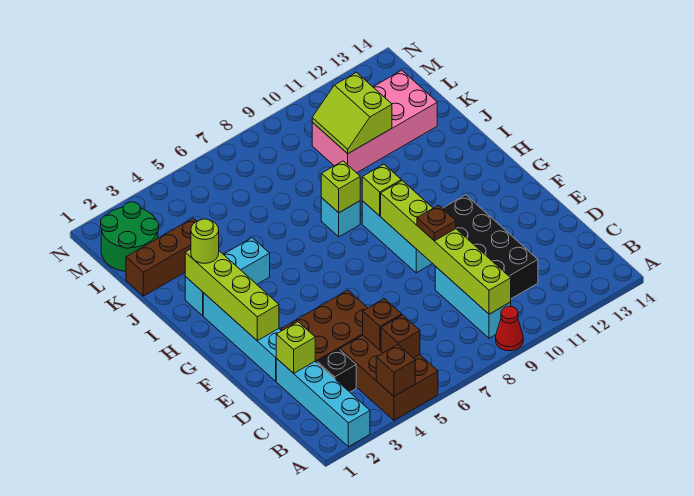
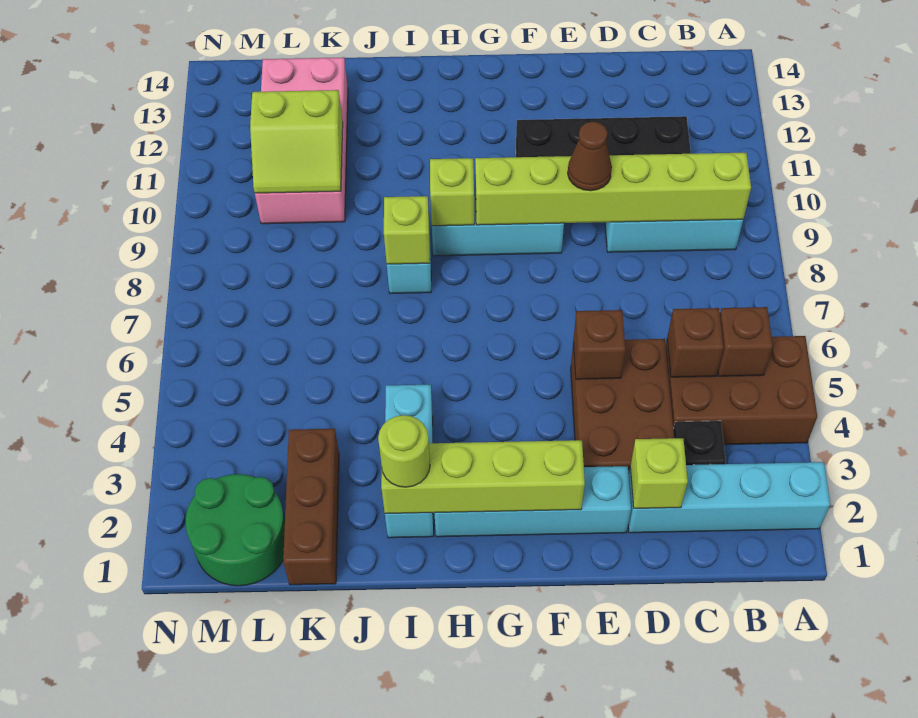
brown 1x1 brick [376,345,415,396] -> brown 1x1 brick moved to [573,310,625,379]
red 1x1 cone [496,306,523,351] -> none
brown 1x1 plate [417,205,456,241] -> brown 1x1 cone [568,122,612,191]

